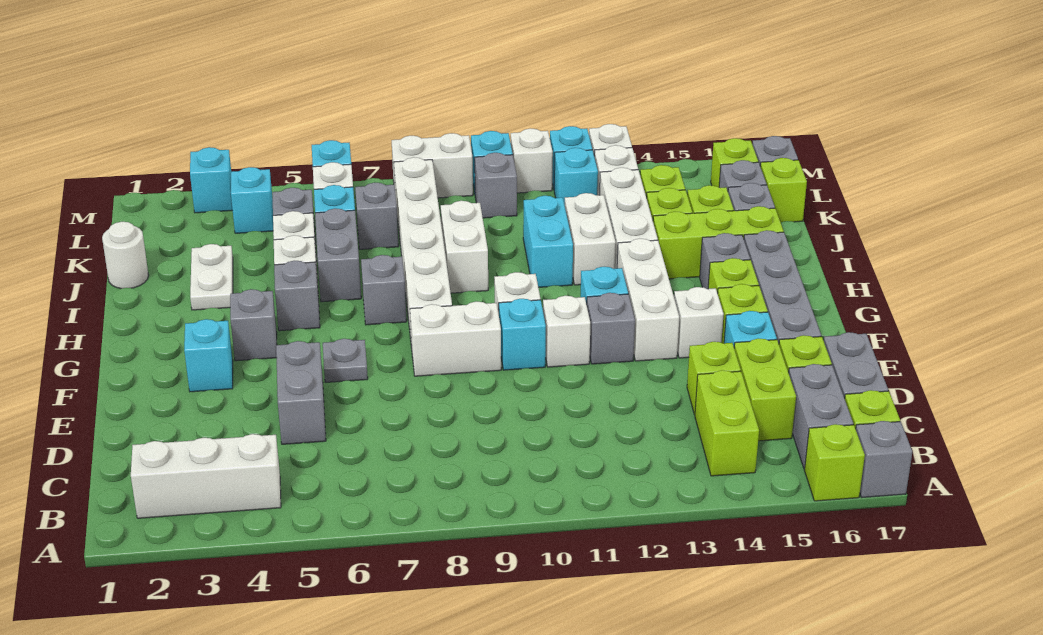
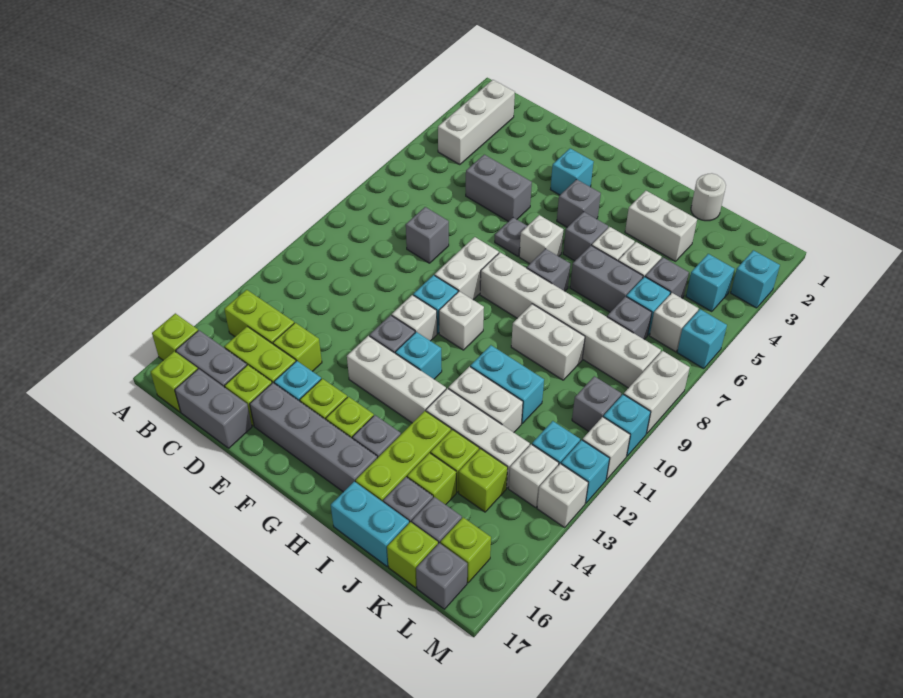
grey 1x1 brick [856,421,912,497] -> grey 1x1 brick moved to [406,207,449,263]
white 1x1 brick [674,287,724,358] -> white 1x1 brick moved to [519,215,563,264]
white 1x2 plate [190,244,233,310] -> white 1x2 brick [625,191,697,261]
none -> cyan 1x2 brick [331,481,409,566]

